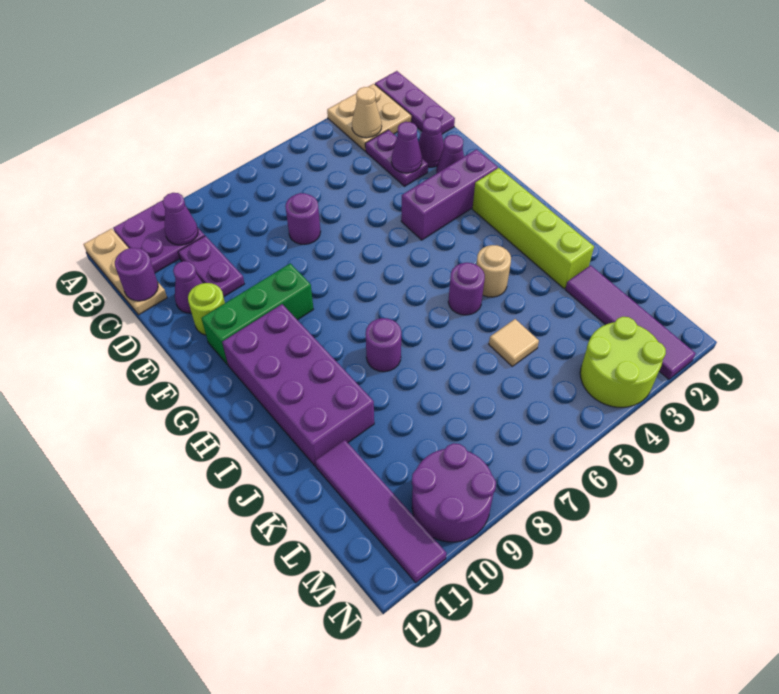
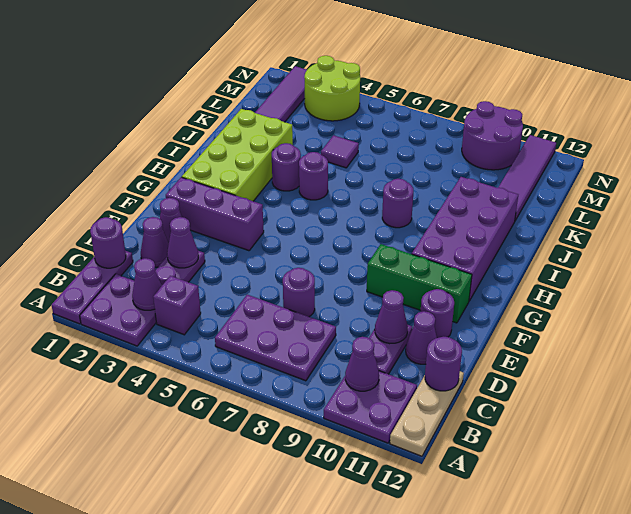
tan 2x2 plate [327,84,411,151] -> purple 2x2 plate [80,274,156,346]
tan 1x1 cone [352,87,382,138] -> purple 1x1 cone [132,258,162,310]
none -> purple 1x1 brick [153,276,201,335]
none -> purple 2x3 plate [215,295,336,381]
none -> purple 1x1 round brick [90,217,126,268]
none -> purple 1x1 cone [375,290,408,344]
lime 1x1 round brick [188,283,225,335] -> purple 1x1 round brick [421,289,454,338]
lime 1x4 brick [472,168,594,289] -> lime 2x4 brick [182,109,293,201]
tan 1x1 round brick [476,245,511,297] -> purple 1x1 round brick [272,143,301,191]
tan 1x1 tile [489,319,539,366] -> purple 1x1 tile [321,135,359,168]

